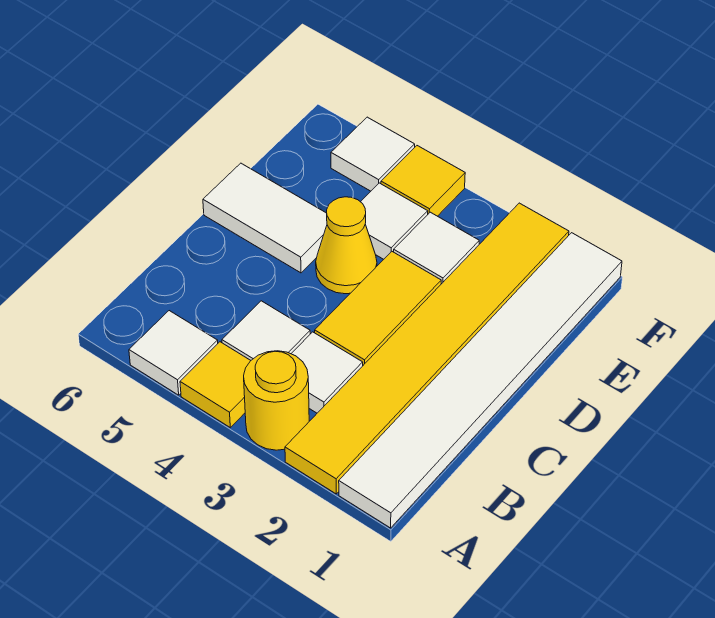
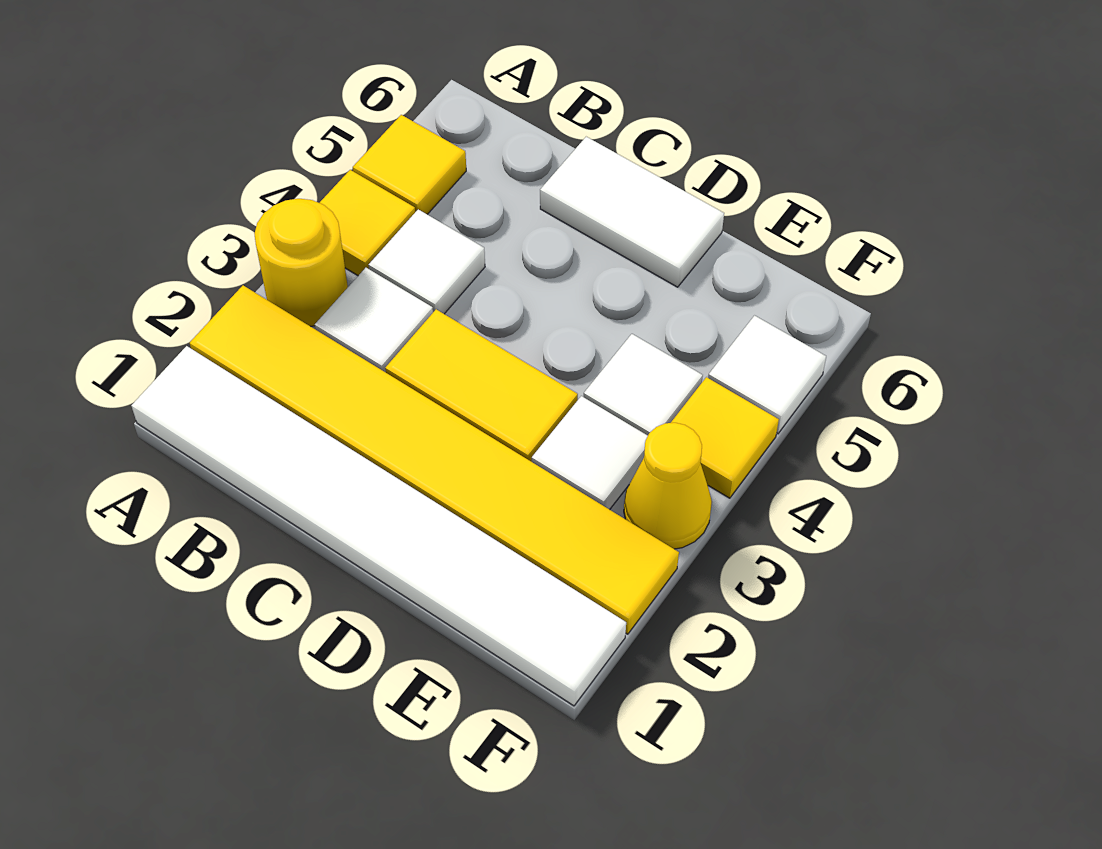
white 1x1 tile [129,311,218,395] -> yellow 1x1 tile [353,115,466,214]
yellow 1x1 cone [316,197,377,294] -> yellow 1x1 cone moved to [624,423,712,549]
white 1x2 tile [203,163,327,273] -> white 1x2 tile turned to [540,137,724,287]

